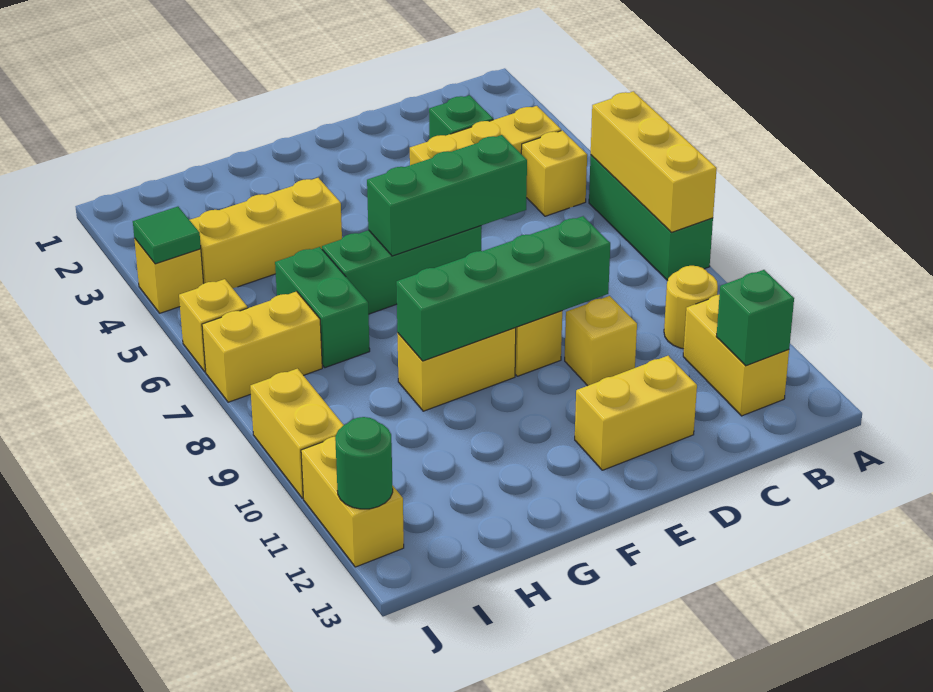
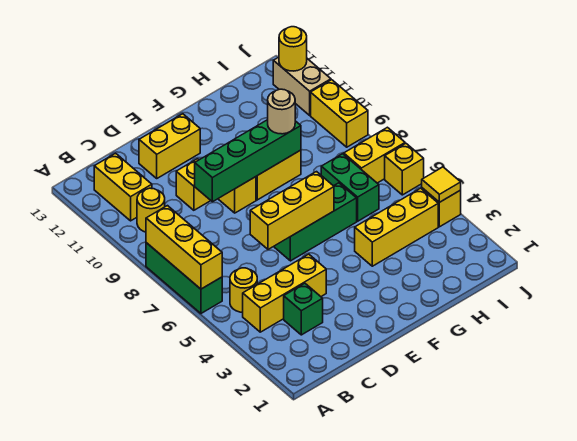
yellow 1x1 brick [521,130,587,216] -> yellow 1x1 round brick [230,268,257,312]
green 1x1 brick [716,270,794,366] -> none
green 1x3 brick [367,135,527,256] -> yellow 1x3 brick [250,172,334,249]
none -> tan 1x1 round brick [268,89,295,134]
green 1x1 tile [133,207,201,264] -> yellow 1x1 tile [422,167,461,202]
yellow 1x2 brick [301,437,404,567] -> tan 1x2 brick [273,57,331,115]
green 1x1 round brick [335,417,393,509] -> yellow 1x1 round brick [279,27,307,71]

